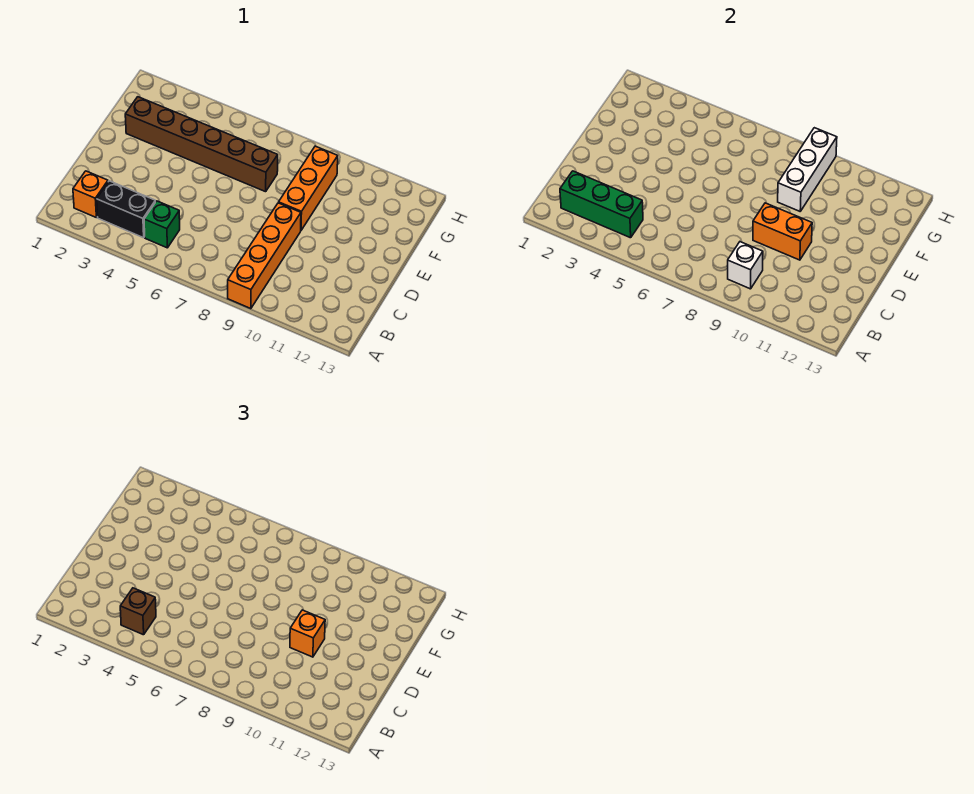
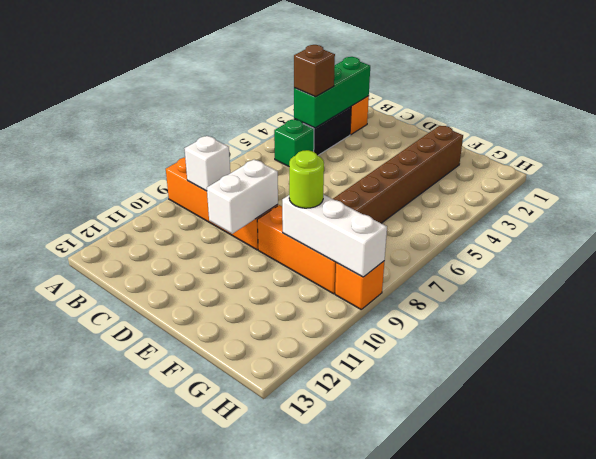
orange 1x2 brick [753,203,812,260] -> white 1x2 brick [207,160,278,234]
orange 1x1 brick [290,610,325,657] -> orange 1x1 brick moved to [335,261,384,309]
none -> lime 1x1 round brick [289,150,324,208]

